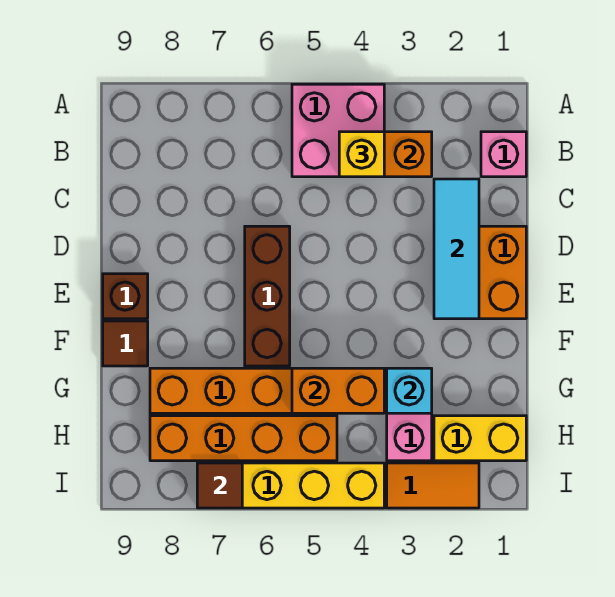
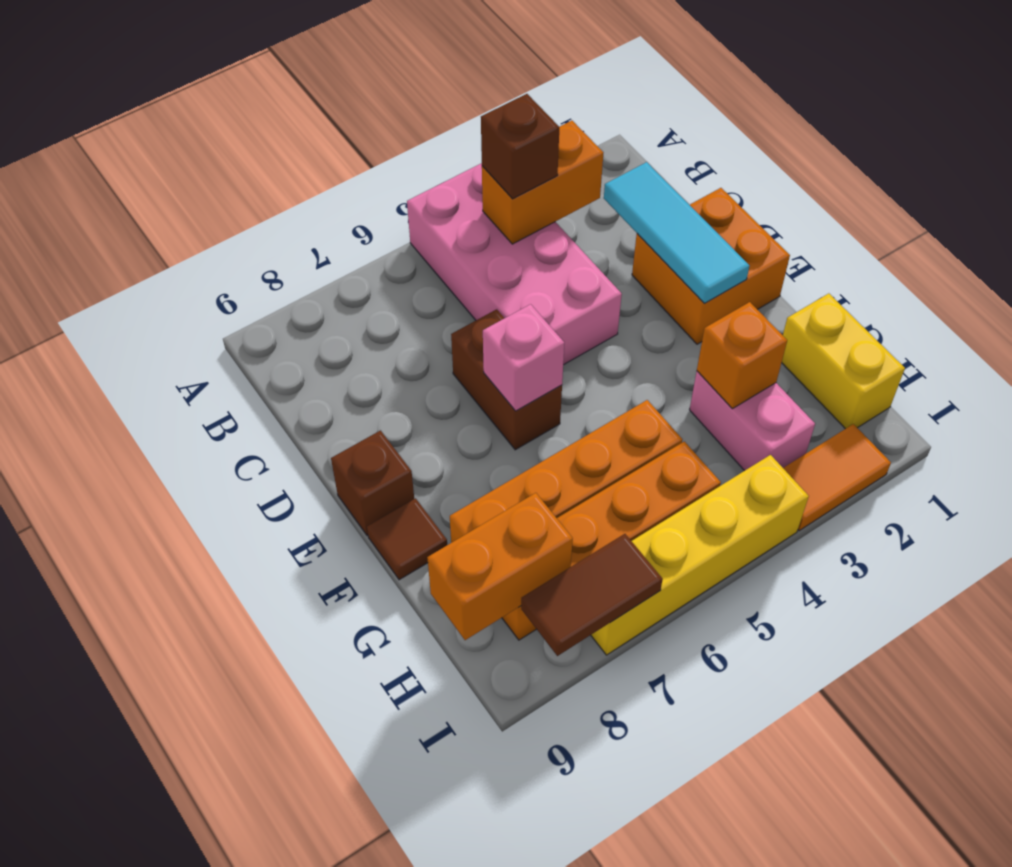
pink 2x2 brick [292,84,384,177] -> pink 2x4 brick [407,163,622,365]
pink 1x1 brick [481,132,526,177] -> pink 1x1 brick moved to [483,304,564,411]
yellow 1x1 brick [339,132,384,177] -> brown 1x1 brick [481,94,559,199]
brown 1x3 brick [245,226,290,366] -> brown 1x2 brick [451,309,562,450]
cyan 1x1 brick [387,368,432,413] -> orange 1x1 brick [697,302,787,409]
orange 1x2 brick [292,368,384,413] -> orange 1x2 brick moved to [427,493,573,640]
yellow 1x2 brick [434,416,526,461] -> yellow 1x2 brick turned to [782,293,905,429]
brown 1x1 tile [197,463,242,508] -> brown 1x2 tile [521,534,663,656]

